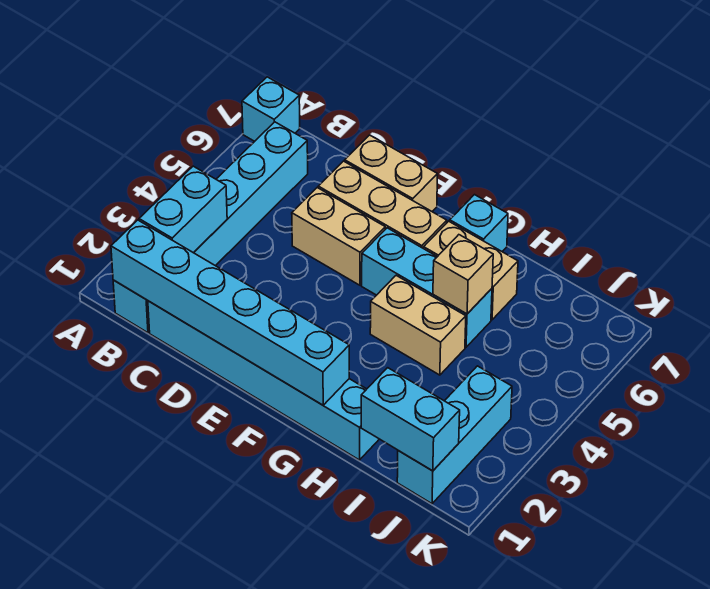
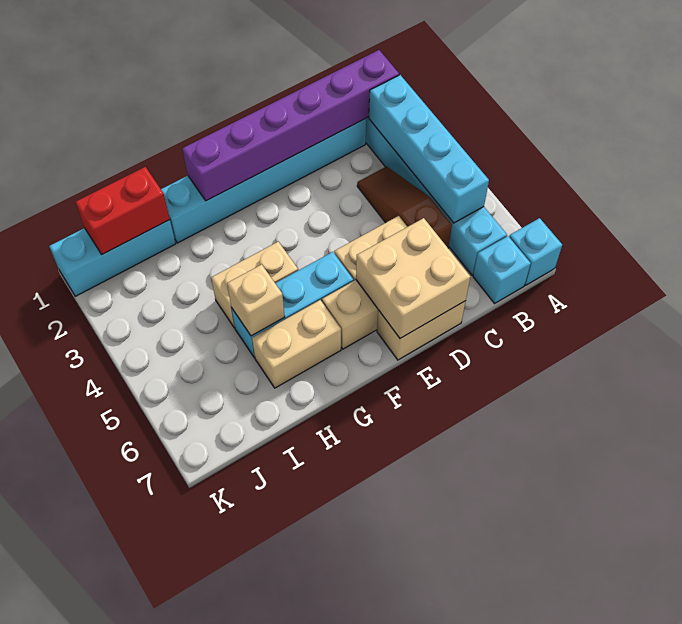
cyan 1x6 brick [111,220,349,405] -> purple 1x6 brick [182,50,399,201]
cyan 1x2 brick [139,166,227,253] -> cyan 1x4 brick [369,75,489,223]
none -> brown 1x3 slope [357,166,452,248]
none -> tan 2x2 brick [356,218,470,338]
cyan 1x1 brick [450,195,508,251] -> cyan 1x1 brick moved to [473,236,531,303]
cyan 1x2 brick [361,368,460,471] -> red 1x2 brick [75,167,170,254]
cyan 1x3 brick [397,366,512,504] -> cyan 1x3 brick turned to [49,220,176,296]

